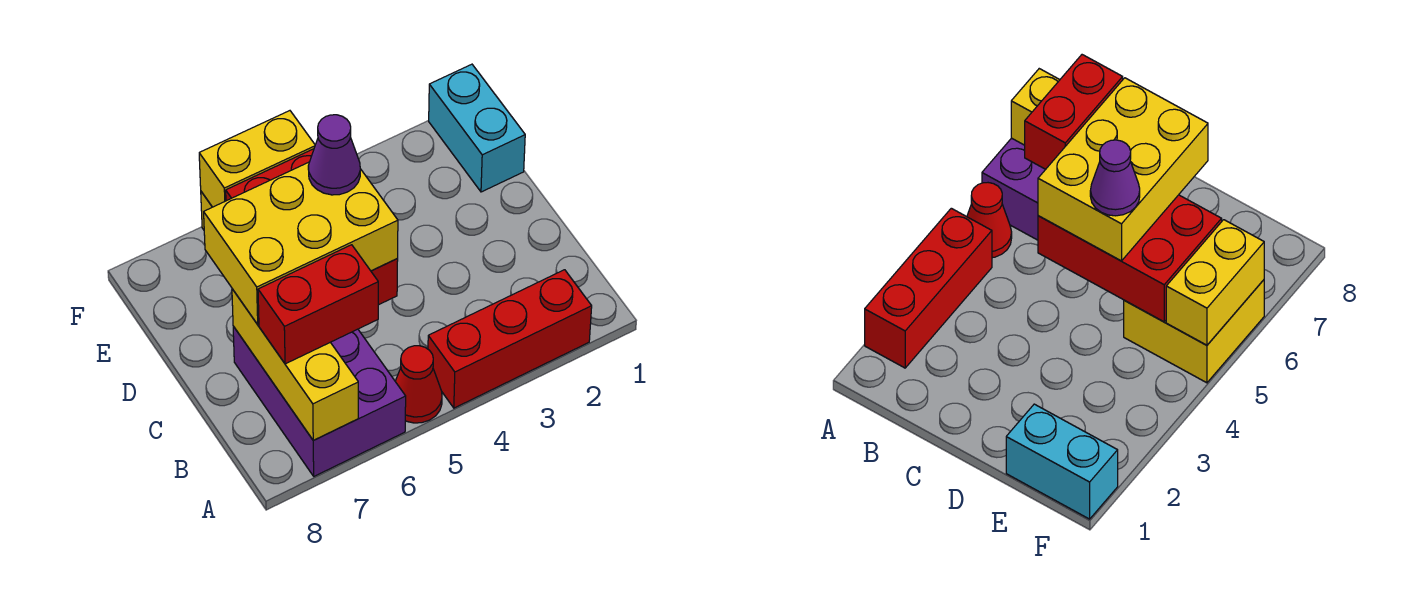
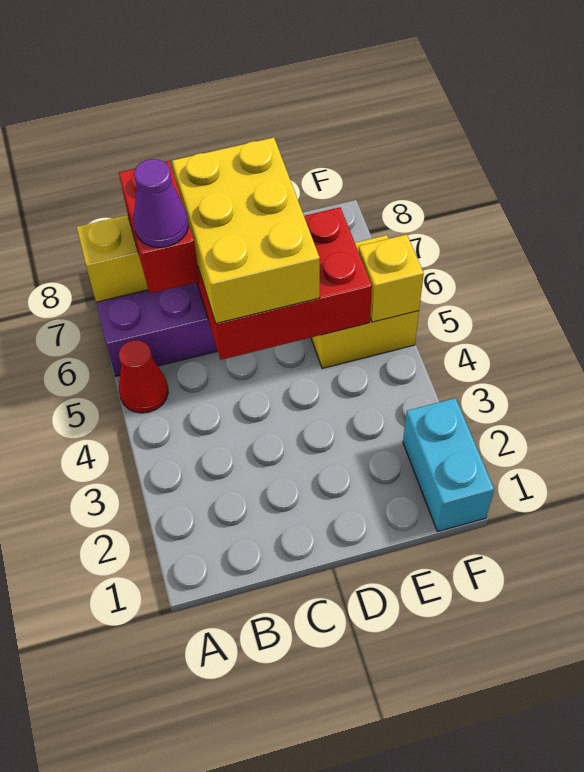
red 1x3 brick [428,270,592,408] -> none
purple 1x1 cone [308,115,360,195] -> purple 1x1 cone moved to [133,159,188,247]
cyan 1x2 brick [429,64,525,192] -> cyan 1x2 brick turned to [403,398,494,532]
yellow 1x2 brick [199,111,315,207] -> yellow 1x1 brick [358,235,424,322]

